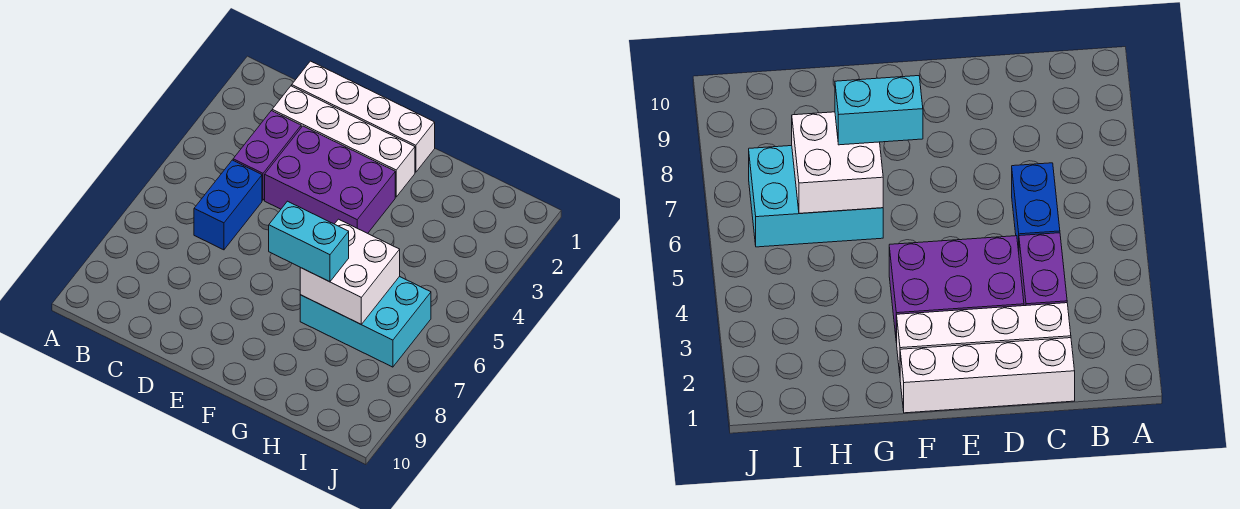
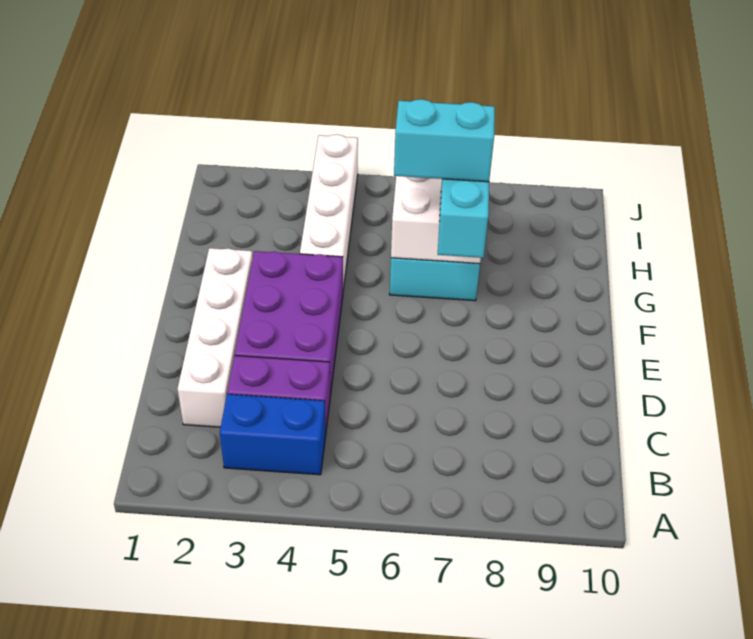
white 1x4 brick [292,61,435,172] -> white 1x4 brick moved to [300,134,358,290]
blue 1x2 brick [194,160,262,250] -> blue 1x2 brick moved to [220,394,326,475]
none -> cyan 1x2 brick [394,99,495,182]

